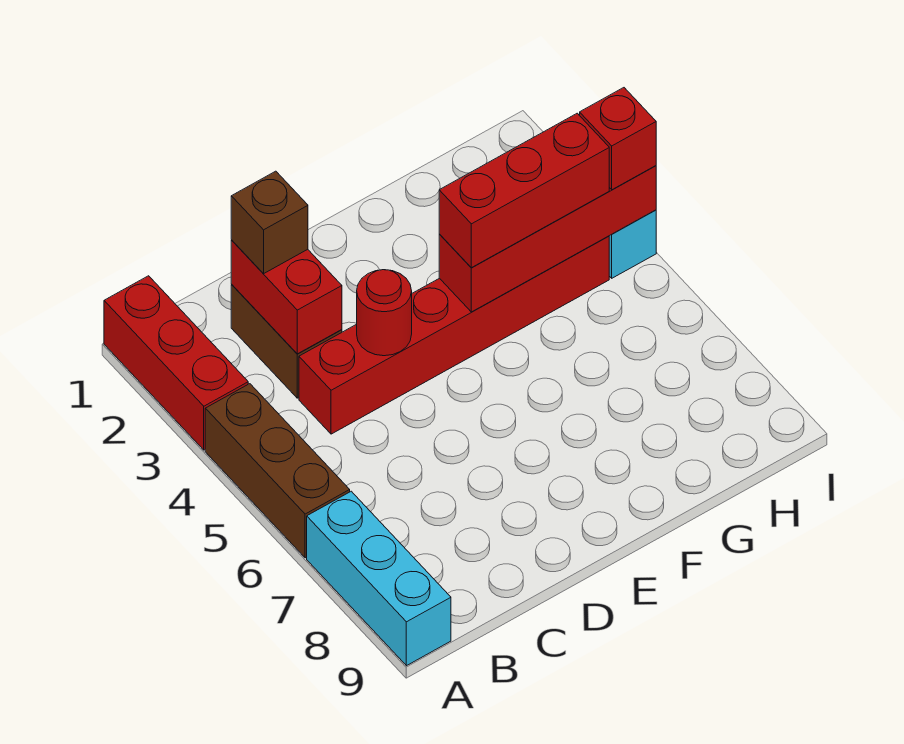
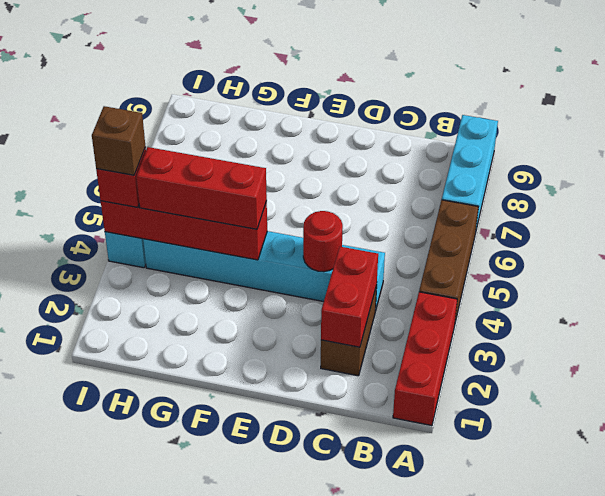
brown 1x1 brick [231,171,308,273] -> brown 1x1 brick moved to [92,106,145,175]
red 1x6 brick [299,236,609,434] -> cyan 1x6 brick [143,231,385,311]

